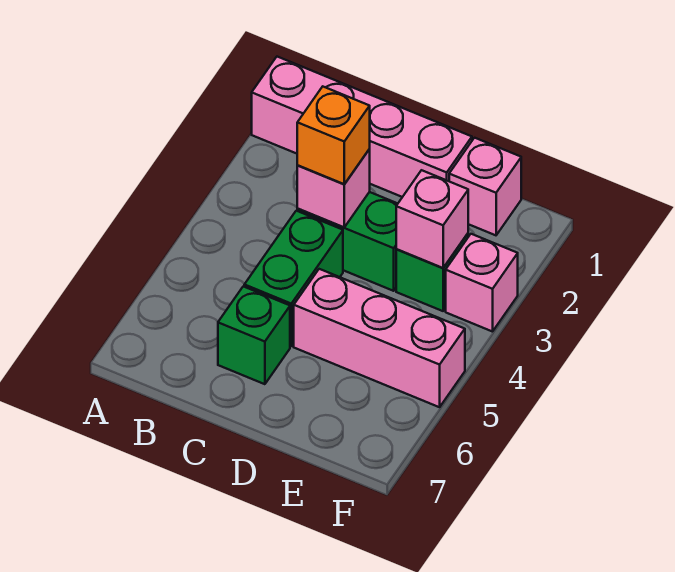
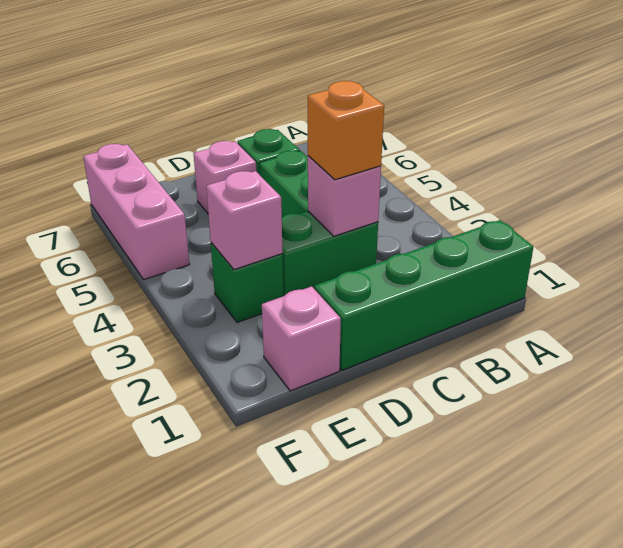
pink 1x4 brick [252,57,472,197] -> green 1x4 brick [314,220,533,370]
pink 1x3 brick [294,269,465,407] -> pink 1x3 brick turned to [83,144,189,280]
pink 1x1 brick [446,234,518,332] -> pink 1x1 brick moved to [193,141,256,213]

